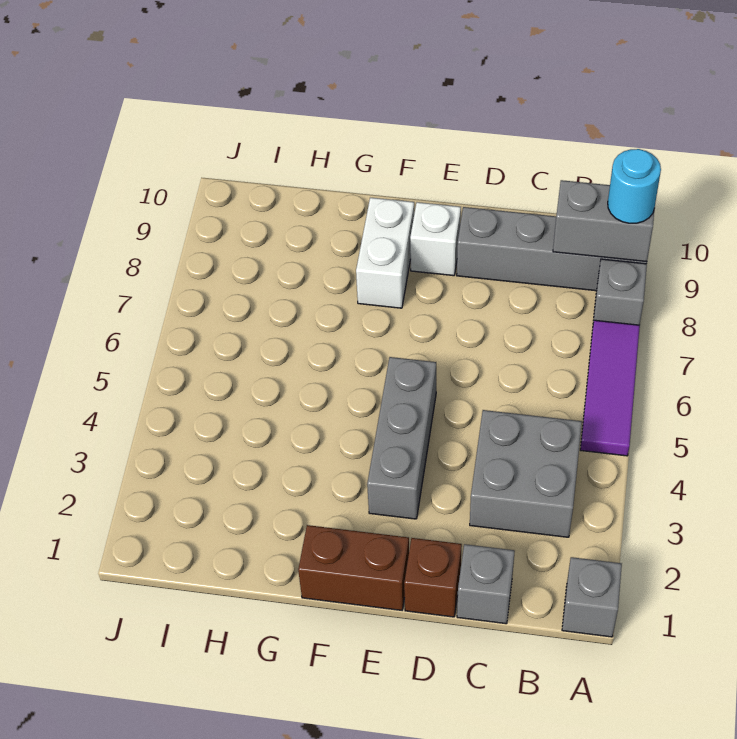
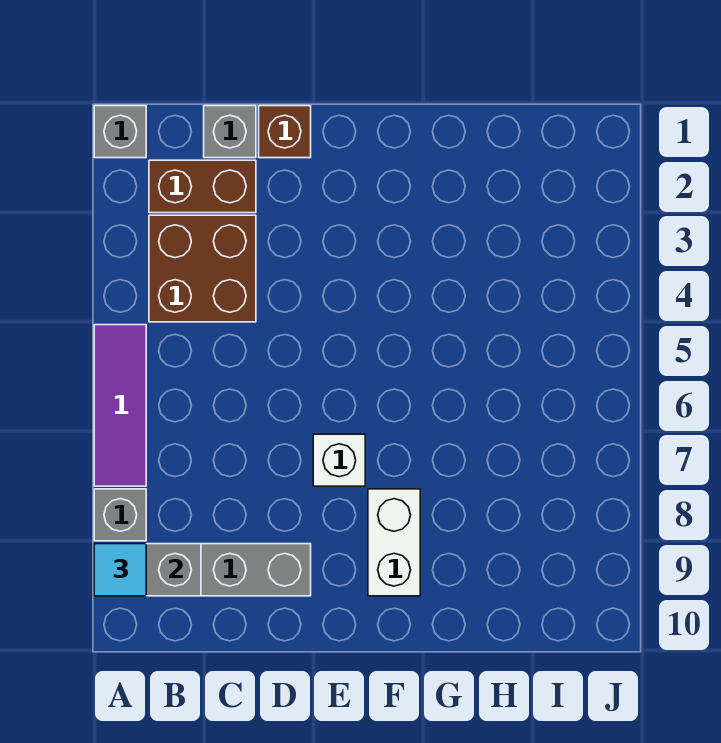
cyan 1x1 round brick [608,149,661,223] -> cyan 1x1 tile [94,544,146,596]
grey 2x2 brick [470,410,582,537] -> brown 2x2 brick [149,215,256,322]
brown 1x2 brick [298,525,409,610] -> brown 1x2 brick moved to [149,160,256,213]
grey 1x3 brick [367,357,436,519] -> none
white 1x1 brick [410,202,461,276] -> white 1x1 brick moved to [313,434,365,486]

